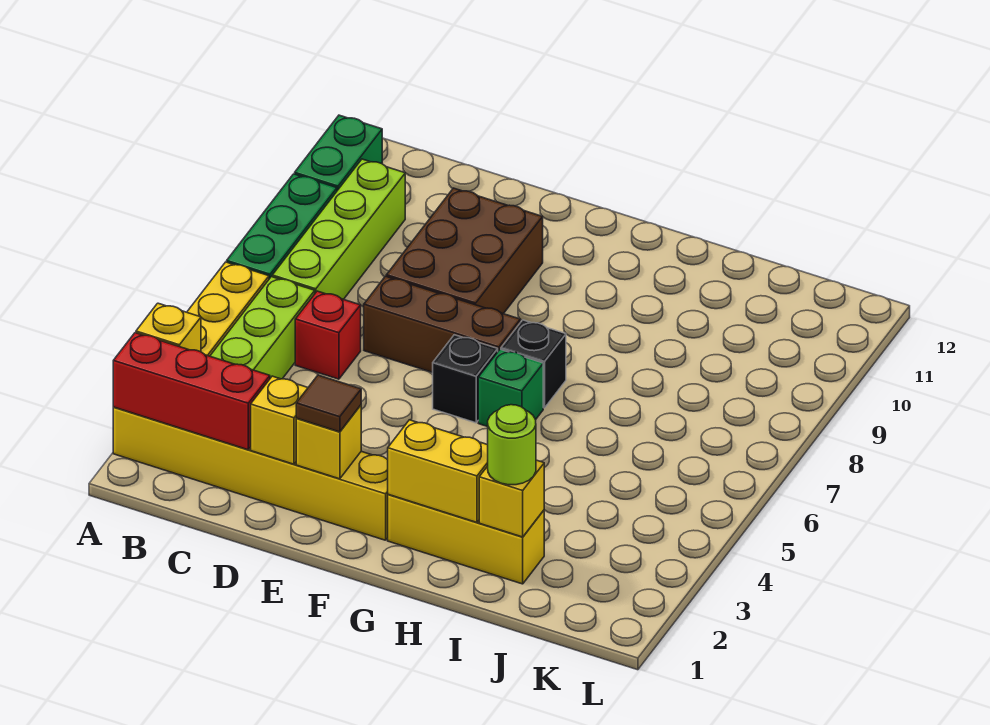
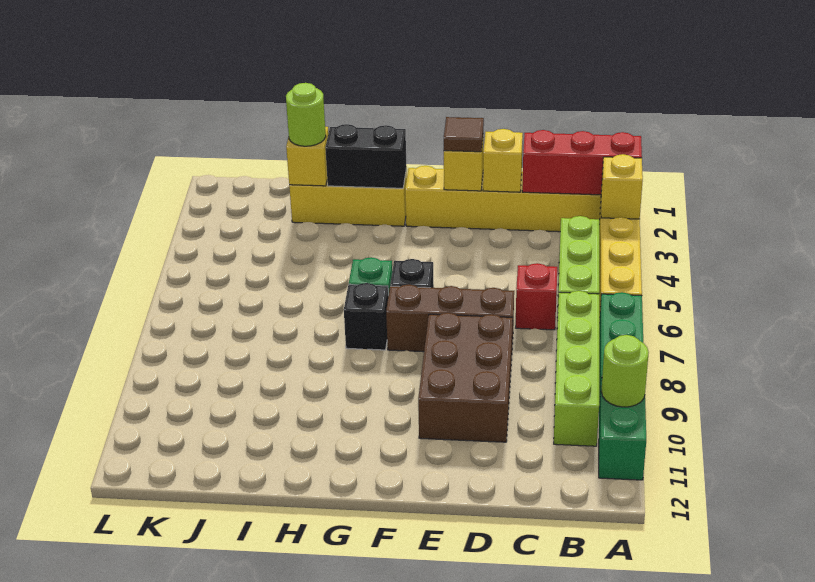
none -> lime 1x1 round brick [601,335,649,407]
yellow 1x2 brick [388,420,488,522] -> black 1x2 brick [325,124,407,188]

